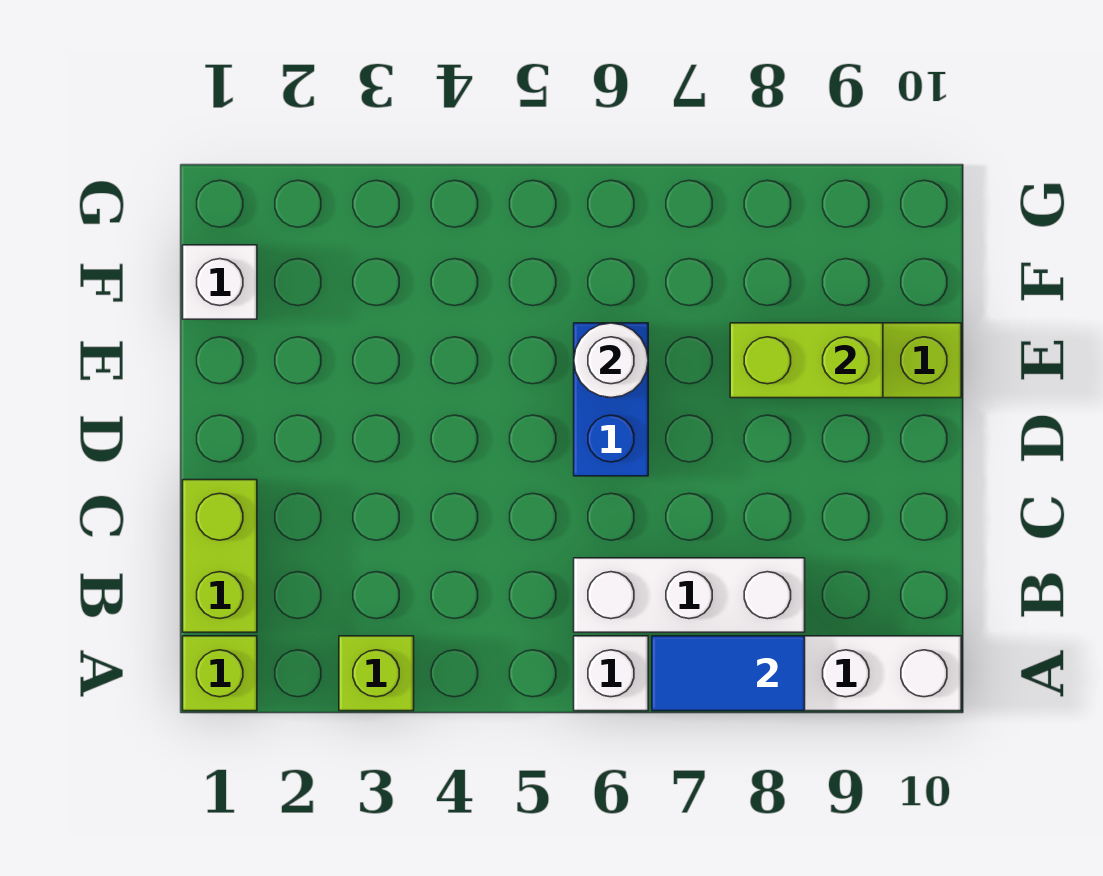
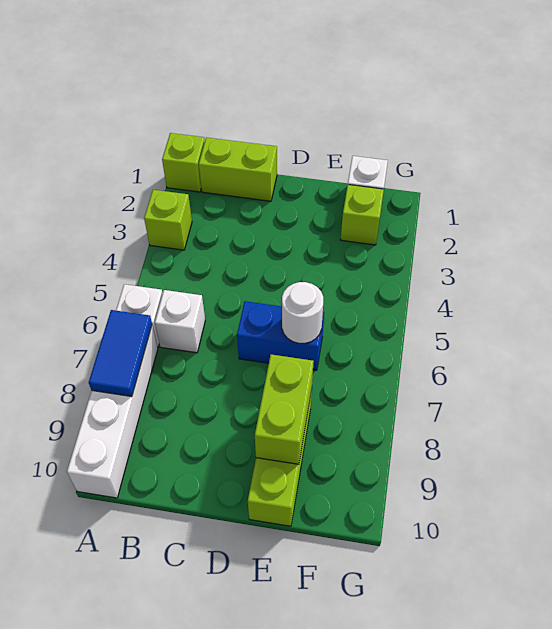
white 1x3 brick [574,558,805,632] -> white 1x1 brick [155,290,205,353]
none -> lime 1x1 brick [340,185,384,245]

